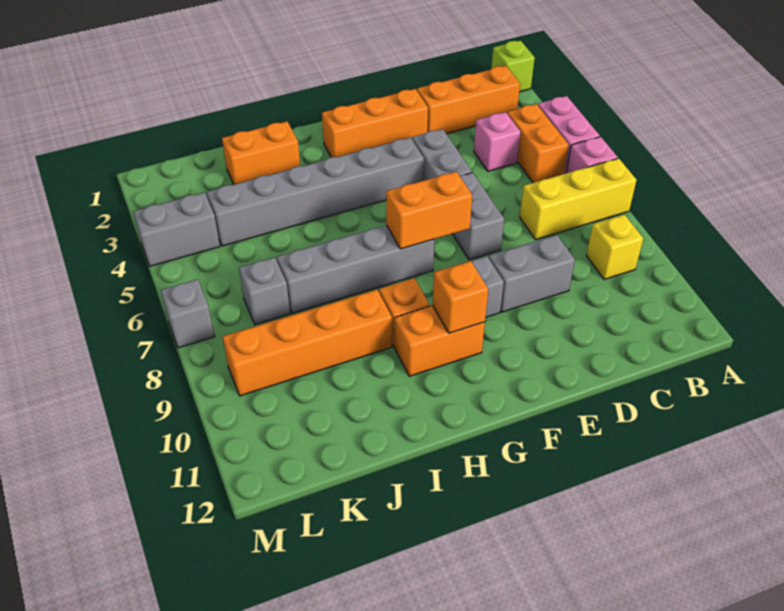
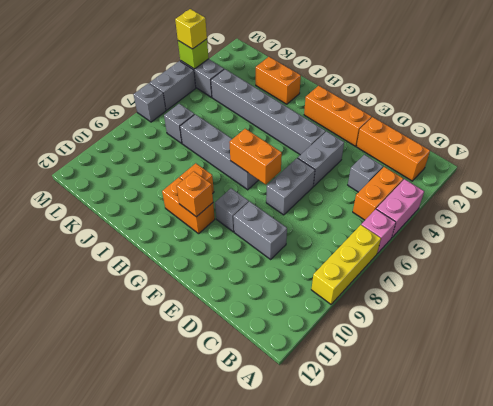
lime 1x1 brick [491,41,535,92] -> lime 1x1 brick moved to [178,39,209,69]
yellow 1x3 brick [520,158,637,240] -> yellow 1x3 brick turned to [311,225,381,304]
yellow 1x1 brick [586,215,643,280] -> yellow 1x1 brick moved to [175,9,207,49]
pink 1x1 brick [474,112,521,171] -> grey 1x1 brick [348,155,383,192]
orange 1x4 brick [223,290,392,396] -> none
none -> grey 1x2 brick [150,61,196,110]

